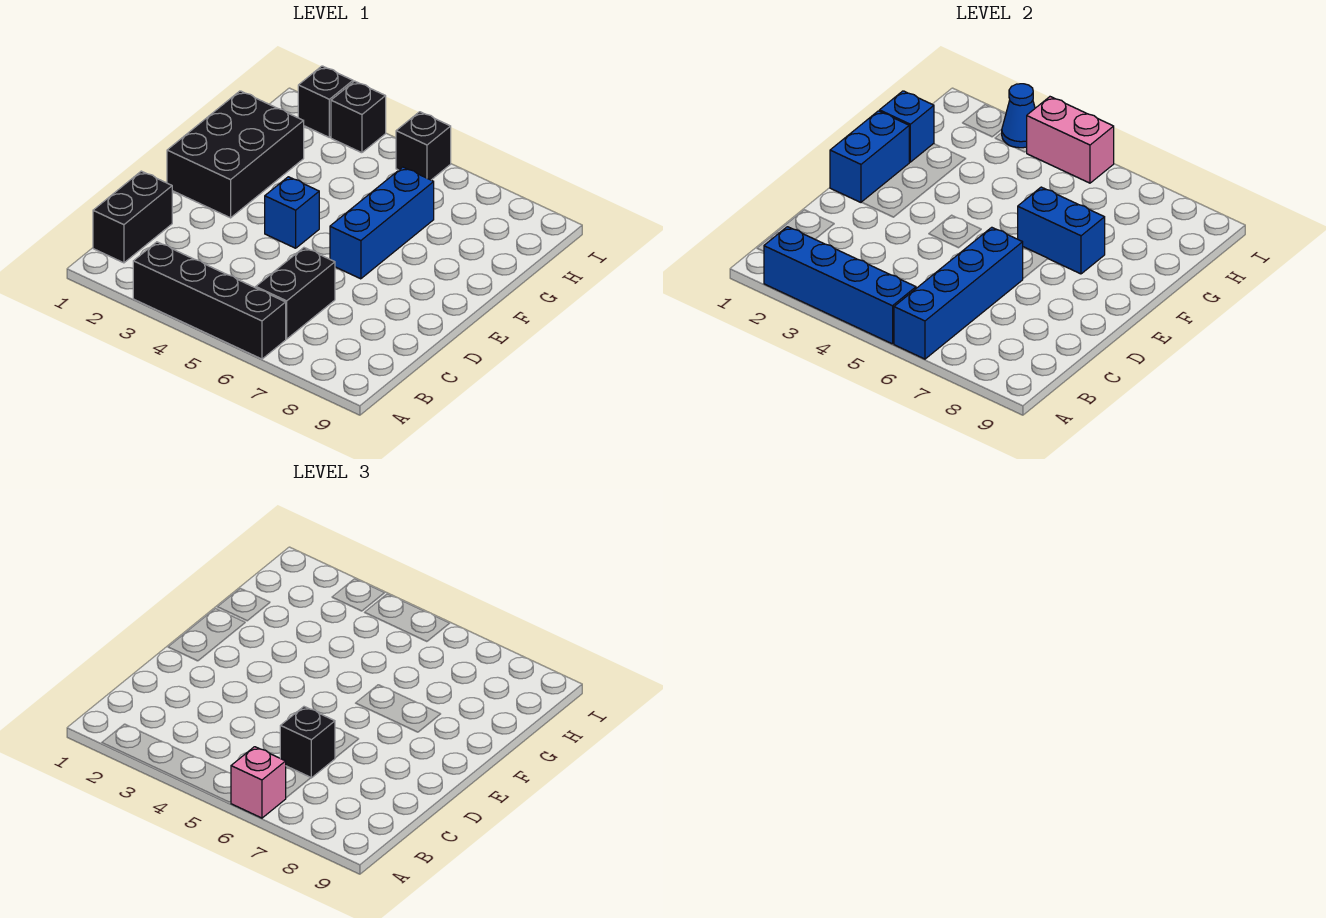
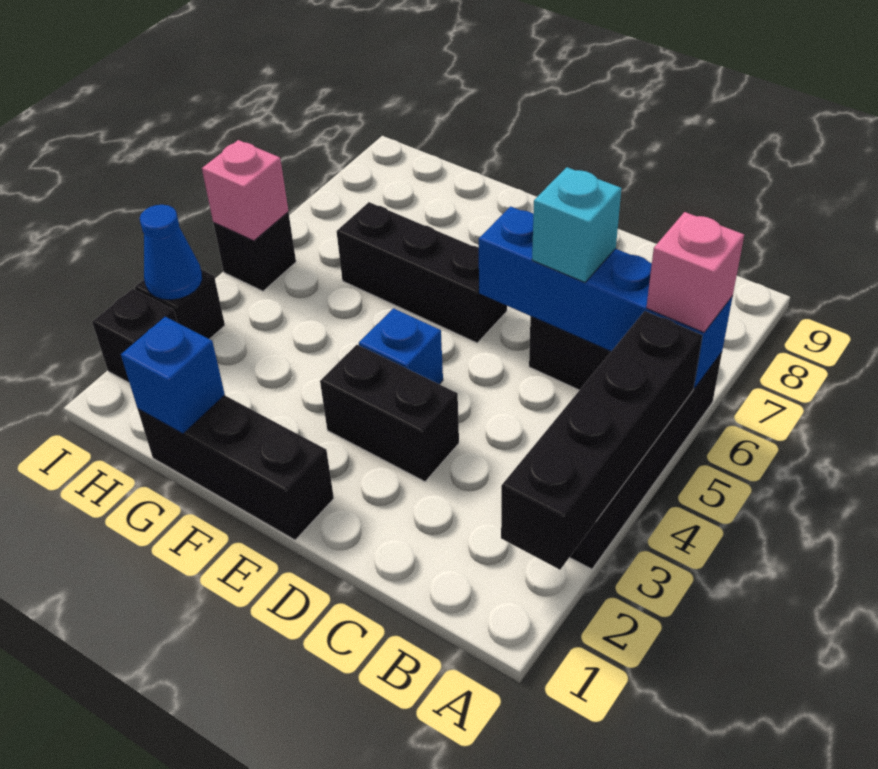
blue 1x4 brick [764,227,916,344] -> black 1x4 brick [501,311,703,570]
black 1x2 brick [93,171,172,263] -> black 1x2 brick moved to [320,345,459,482]
black 1x1 brick [280,707,335,778] -> cyan 1x1 brick [532,167,621,282]
black 2x3 brick [167,91,304,218] -> black 1x3 brick [138,395,334,540]
blue 1x2 brick [830,111,909,202] -> none
blue 1x3 brick [330,167,434,279] -> black 1x3 brick [337,202,507,343]
blue 1x2 brick [1018,187,1105,274] -> none
pink 1x2 brick [1027,97,1114,183] -> pink 1x1 brick [202,140,288,241]

